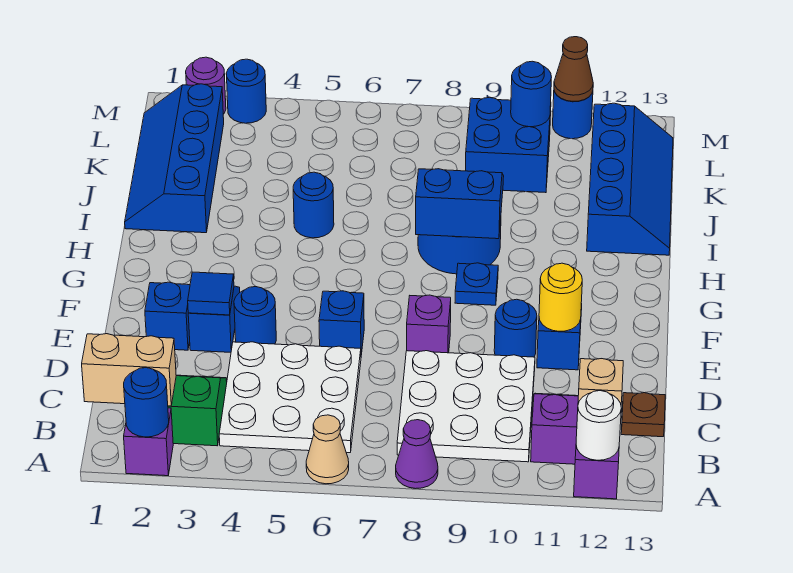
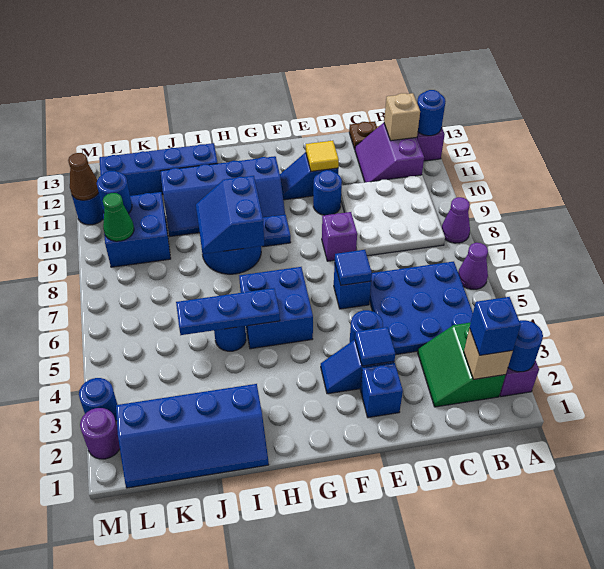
tan 1x1 cone [306,415,349,484] -> purple 1x1 cone [458,243,488,289]
white 1x1 round brick [576,391,621,460] -> blue 1x1 round brick [417,90,446,136]
tan 1x2 brick [82,334,176,406] -> tan 1x1 brick [464,328,513,379]
none -> blue 1x1 brick [470,297,521,355]
white 3x3 plate [219,342,361,453] -> blue 3x3 plate [369,262,473,355]
none -> blue 1x1 tile [335,250,372,285]
yellow 1x1 round brick [539,263,582,331] -> yellow 1x1 tile [306,141,339,171]
none -> blue 2x2 brick [239,267,313,349]
none -> blue 2x4 slope [160,156,285,236]
none -> blue 1x3 plate [176,288,280,335]
none -> green 1x1 cone [103,193,134,241]

